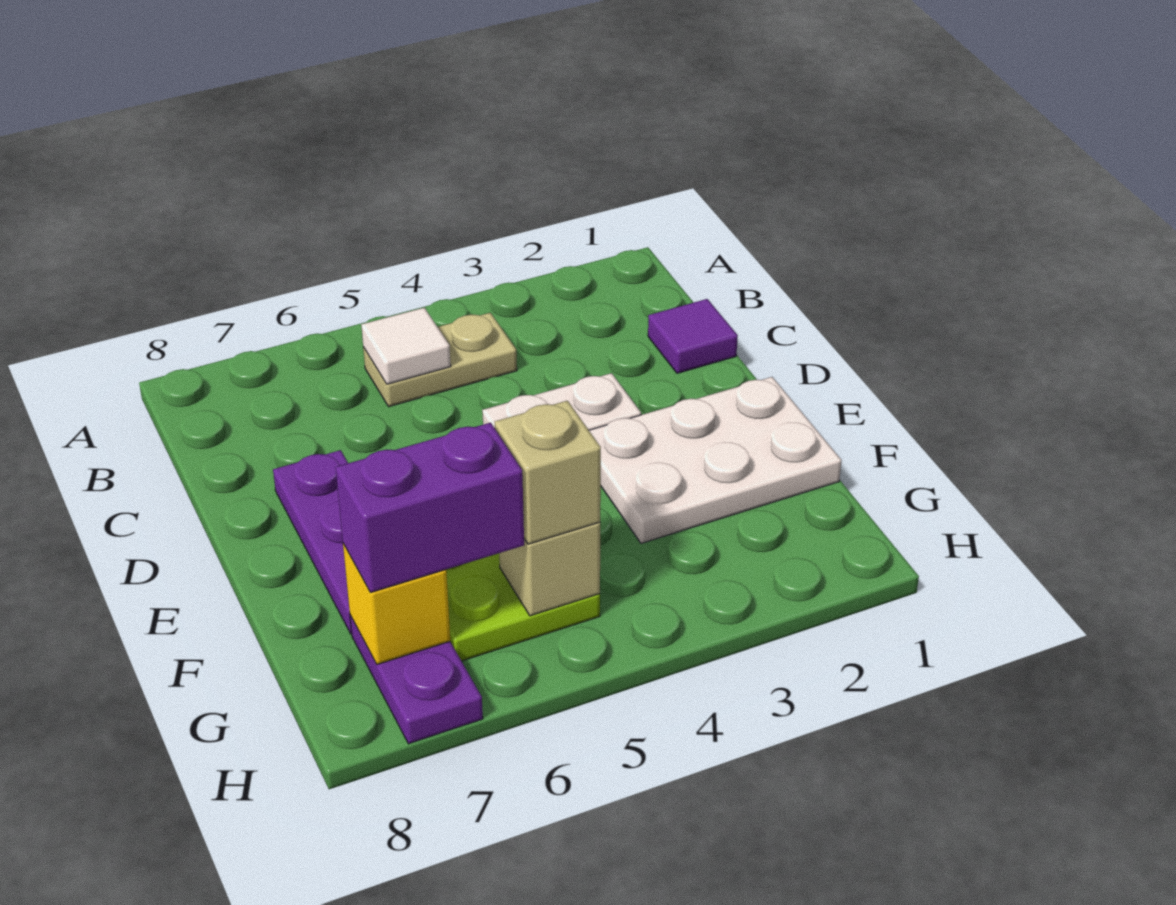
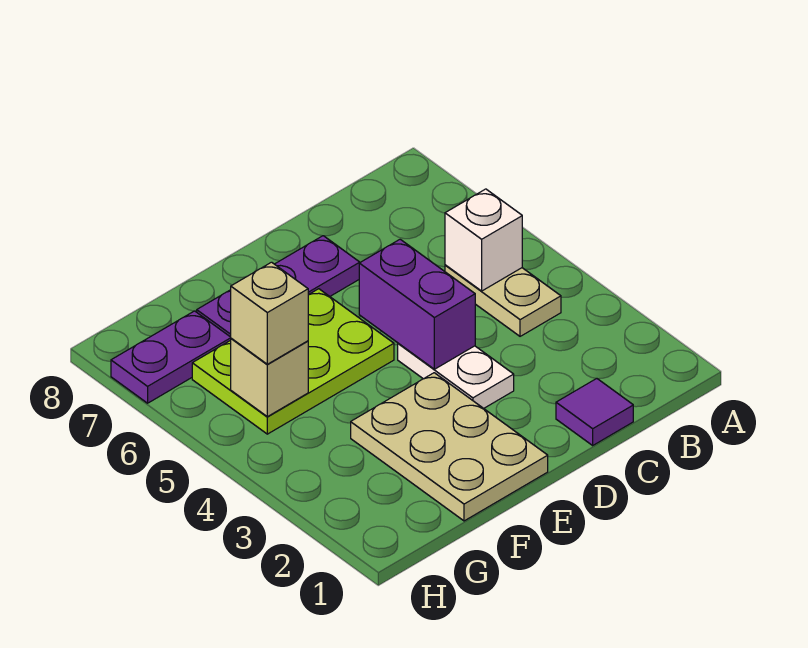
white 1x1 tile [361,308,451,384] -> white 1x1 brick [445,189,522,291]
white 2x3 plate [589,377,841,543] -> tan 2x3 plate [351,373,548,521]
purple 1x2 brick [336,423,524,593] -> purple 1x2 brick moved to [359,239,475,369]
yellow 1x1 brick [343,544,450,664] -> none

